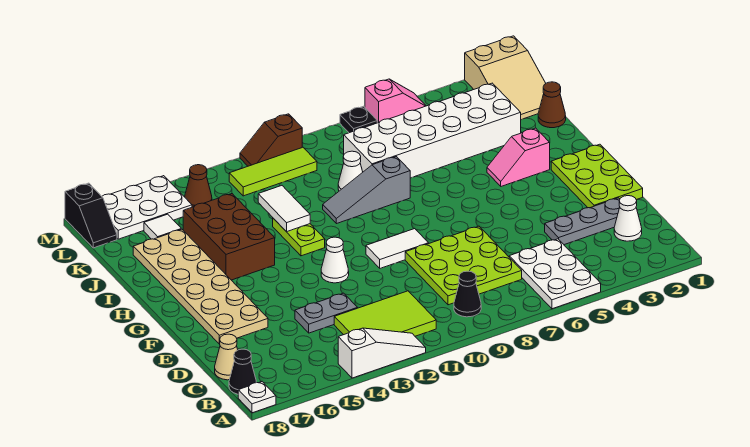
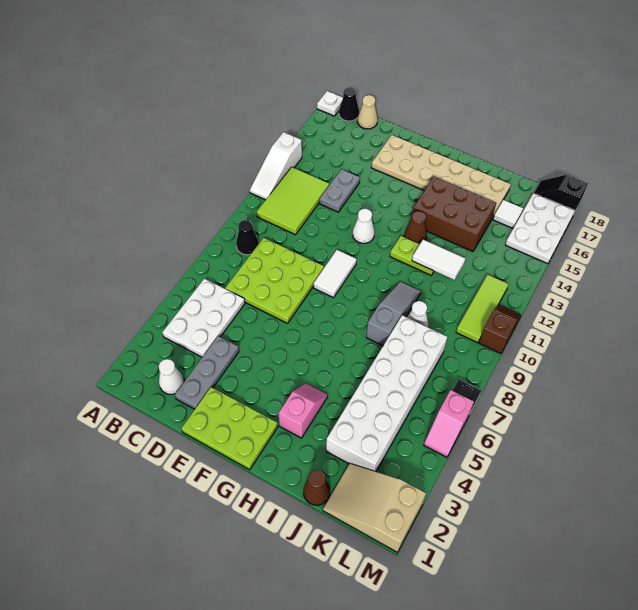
white 2x3 plate [509,239,601,309] -> white 2x3 plate turned to [162,279,245,357]
brown 1x1 cone [185,165,212,207] -> brown 1x1 cone moved to [404,211,427,244]

